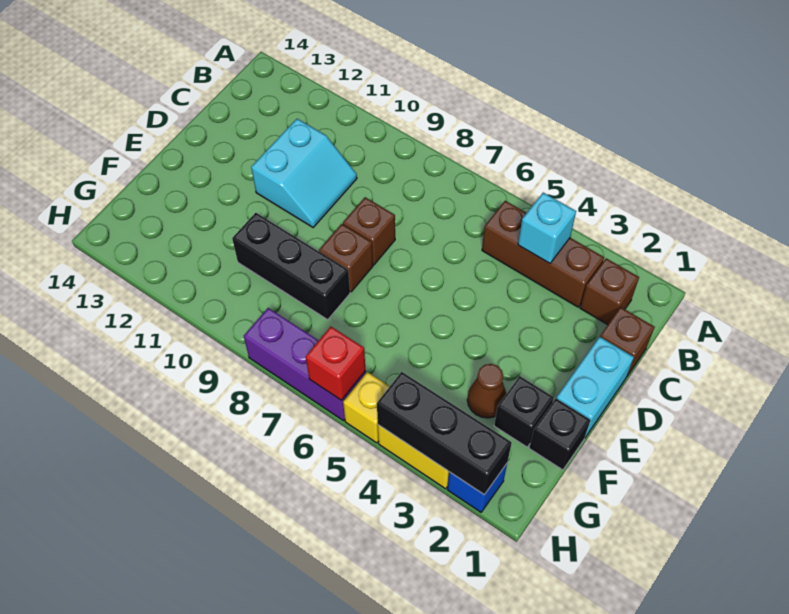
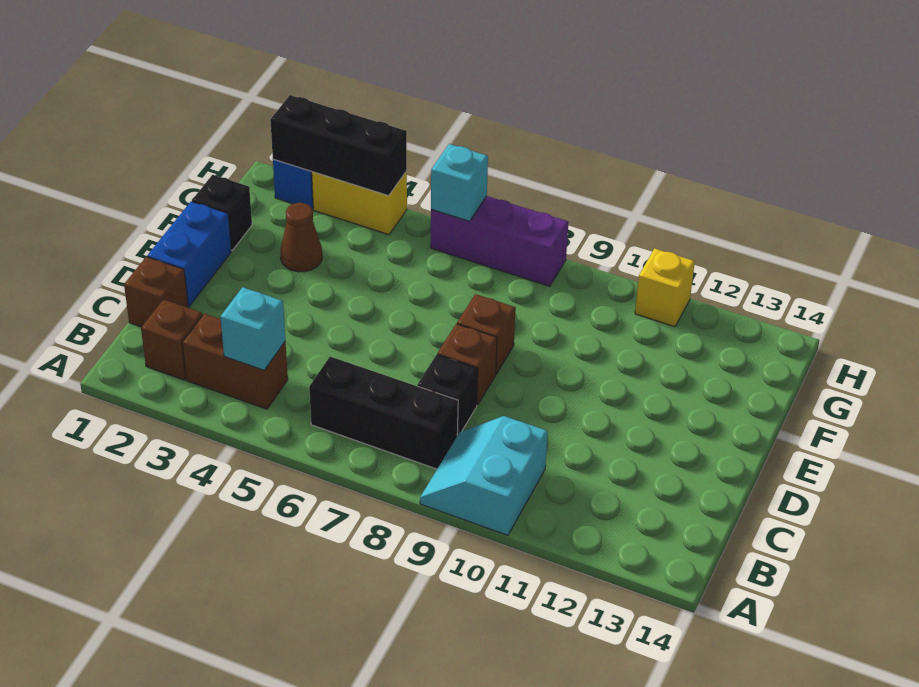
brown 1x3 brick [482,201,604,307] -> brown 1x2 brick [182,313,288,409]
cyan 2x2 slope [251,119,357,227] -> cyan 2x2 slope moved to [420,416,548,535]
cyan 1x2 brick [556,337,634,437] -> blue 1x2 brick [147,201,231,306]
black 1x1 brick [494,376,554,447] -> black 1x1 brick moved to [417,355,478,436]
black 1x3 brick [232,213,350,320] -> black 1x3 brick moved to [309,357,458,469]
yellow 1x1 brick [343,372,390,443] -> yellow 1x1 brick moved to [635,248,695,327]
red 1x1 brick [306,327,366,400] -> cyan 1x1 brick [431,144,488,221]

